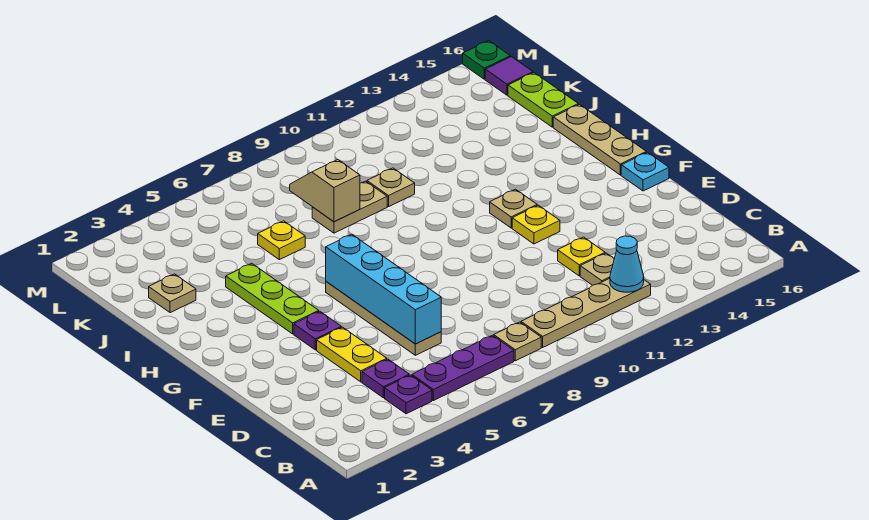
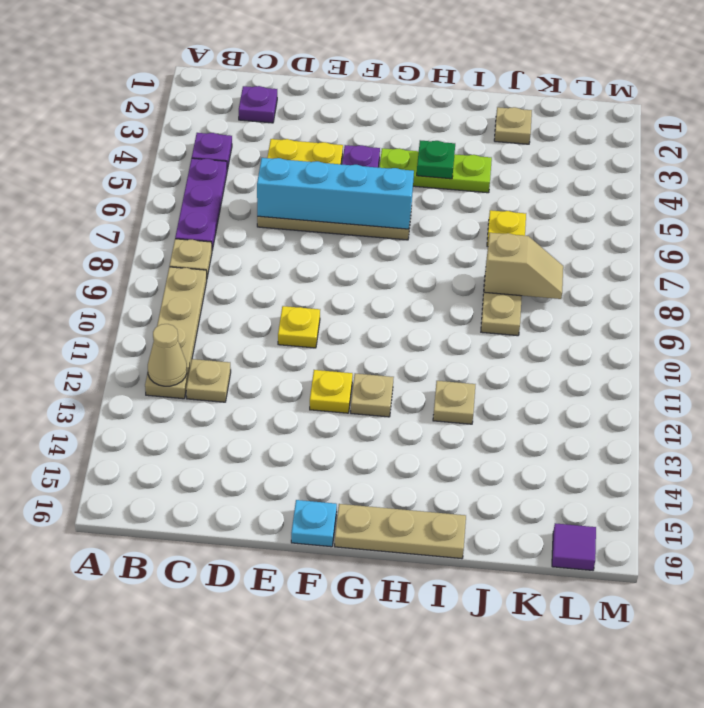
cyan 1x1 cone [610,236,644,292] -> tan 1x1 cone [148,324,187,386]
purple 1x1 plate [362,359,409,398] -> purple 1x1 plate moved to [239,86,277,123]
yellow 1x1 plate [558,237,605,276] -> yellow 1x1 plate moved to [278,306,320,348]
tan 1x1 plate [367,168,415,207] -> tan 1x1 plate moved to [433,381,476,424]
lime 1x2 plate [508,73,578,127] -> none
green 1x1 plate [463,41,510,79] -> green 1x1 plate moved to [417,140,455,179]

